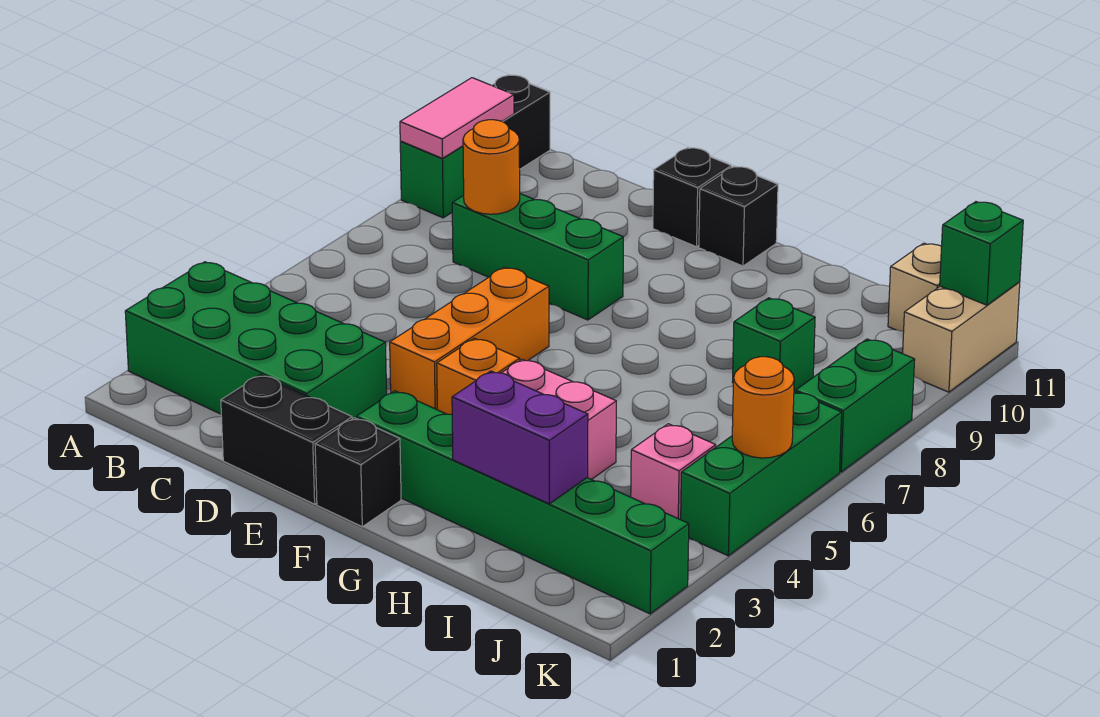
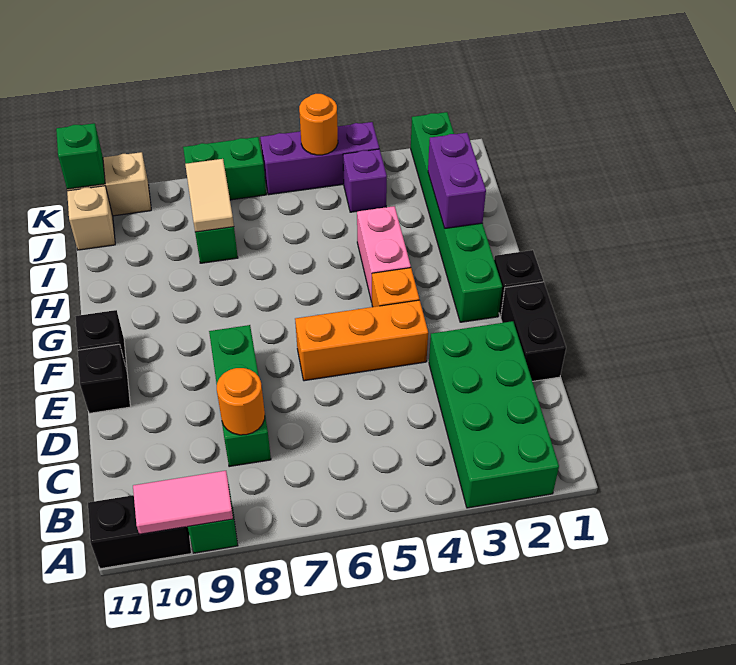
none -> tan 1x2 tile [185,159,234,232]
pink 1x1 brick [631,424,716,520] -> purple 1x1 brick [343,149,387,212]
green 1x3 brick [681,392,842,556] -> purple 1x3 brick [260,122,379,195]

